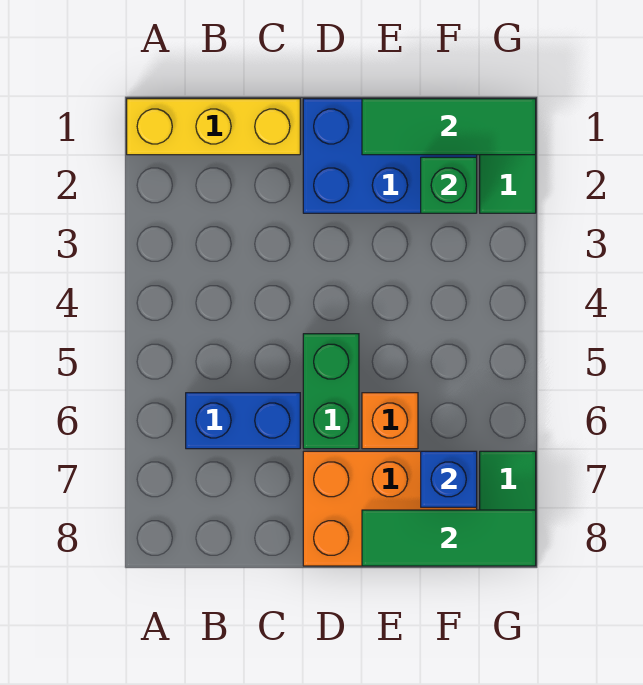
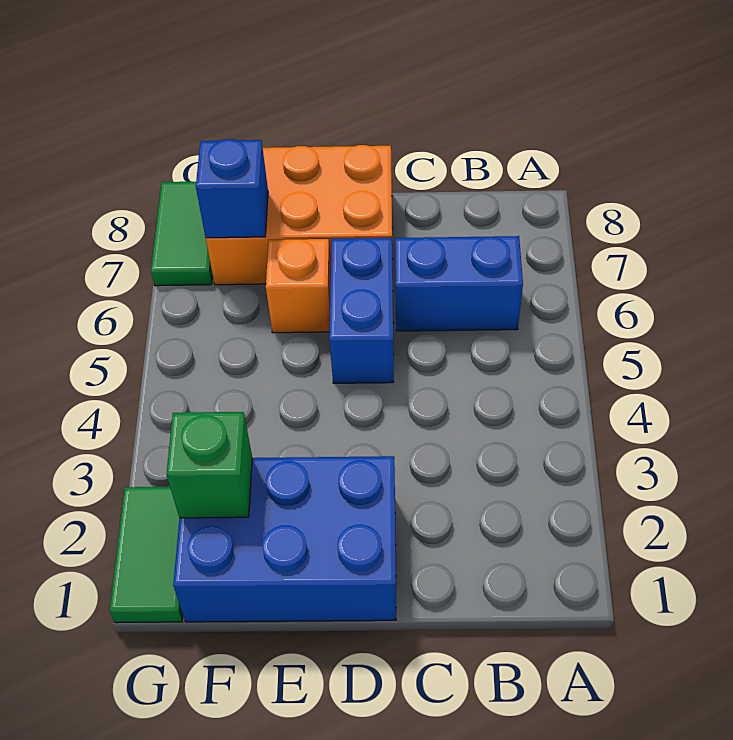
yellow 1x3 brick [127,99,300,155] -> none
green 1x2 brick [303,334,359,449] -> blue 1x2 brick [329,238,394,383]
green 1x3 tile [362,99,536,155] -> none
green 1x3 tile [362,510,536,566] -> none

